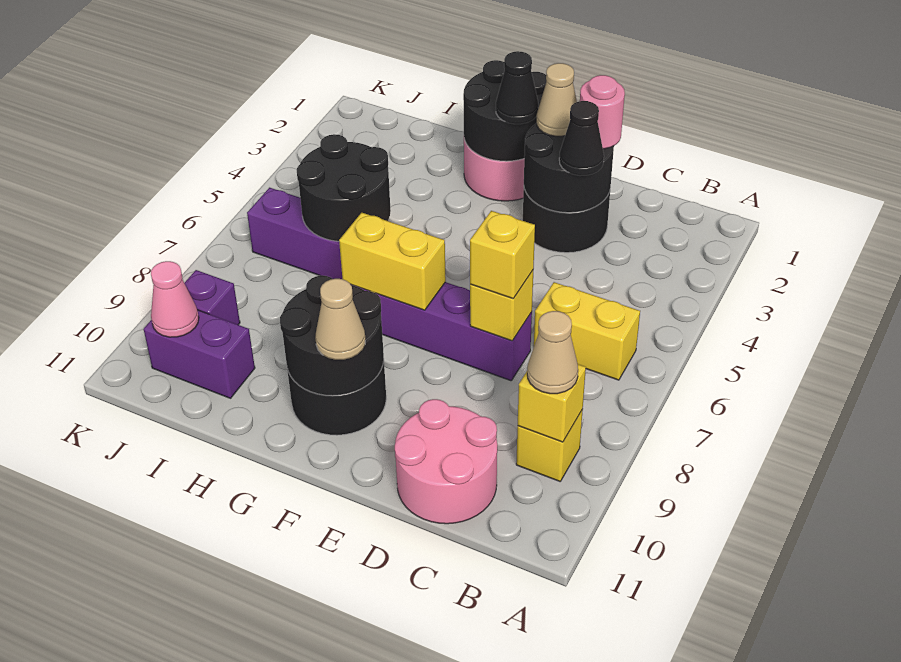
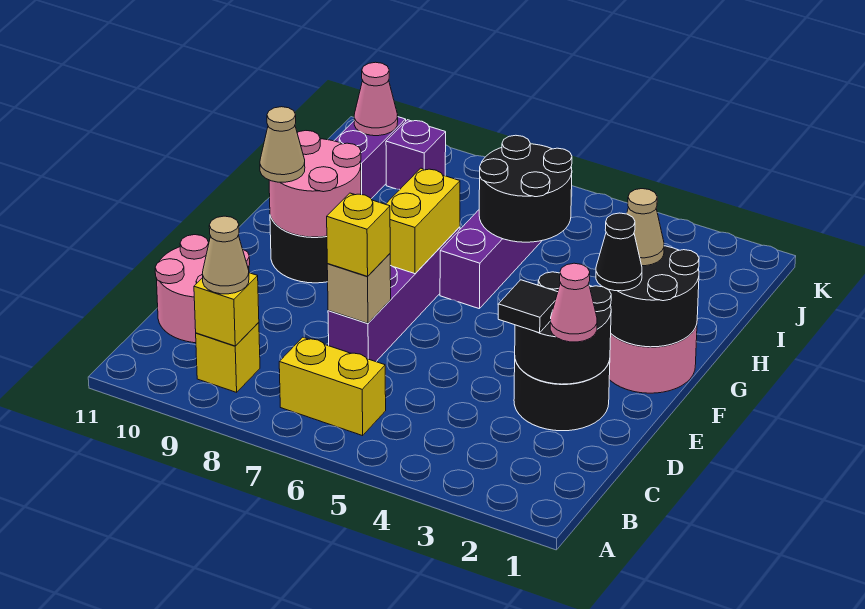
yellow 1x2 brick [534,282,640,380] -> yellow 1x2 brick turned to [279,337,386,436]
pink 1x1 round brick [580,75,625,149] -> pink 1x1 cone [550,263,597,342]
black 1x1 cone [559,101,604,176] -> black 1x1 tile [498,280,558,333]
yellow 1x1 brick [470,271,533,341] -> tan 1x1 brick [327,254,391,323]
tan 1x1 cone [537,63,577,136] -> tan 1x1 cone moved to [627,189,664,266]
black 2x2 round brick [280,276,384,396] -> pink 2x2 round brick [269,131,361,237]

